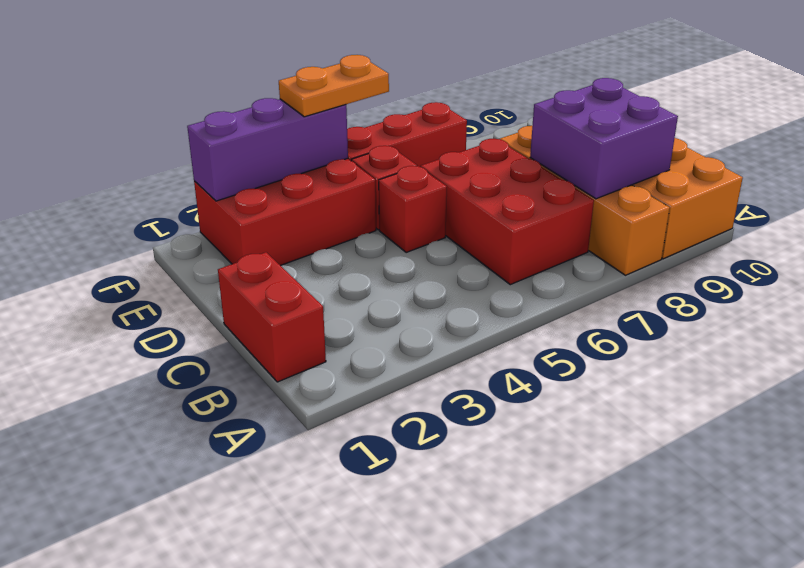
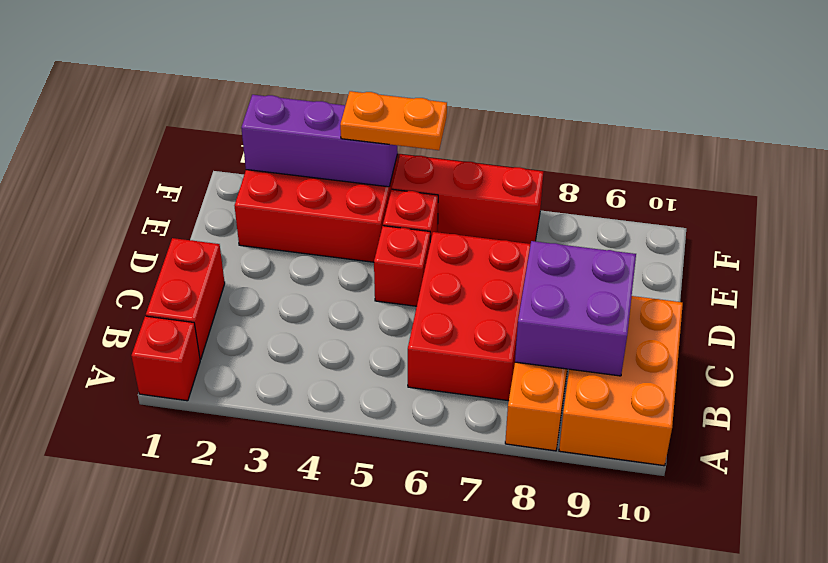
none -> red 1x1 brick [131,316,200,401]

